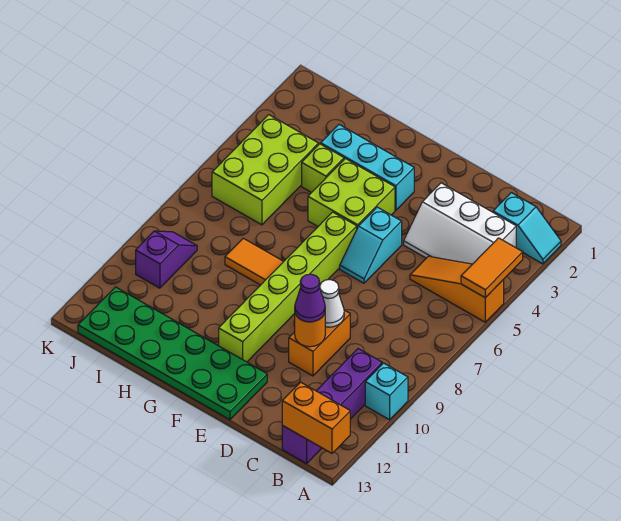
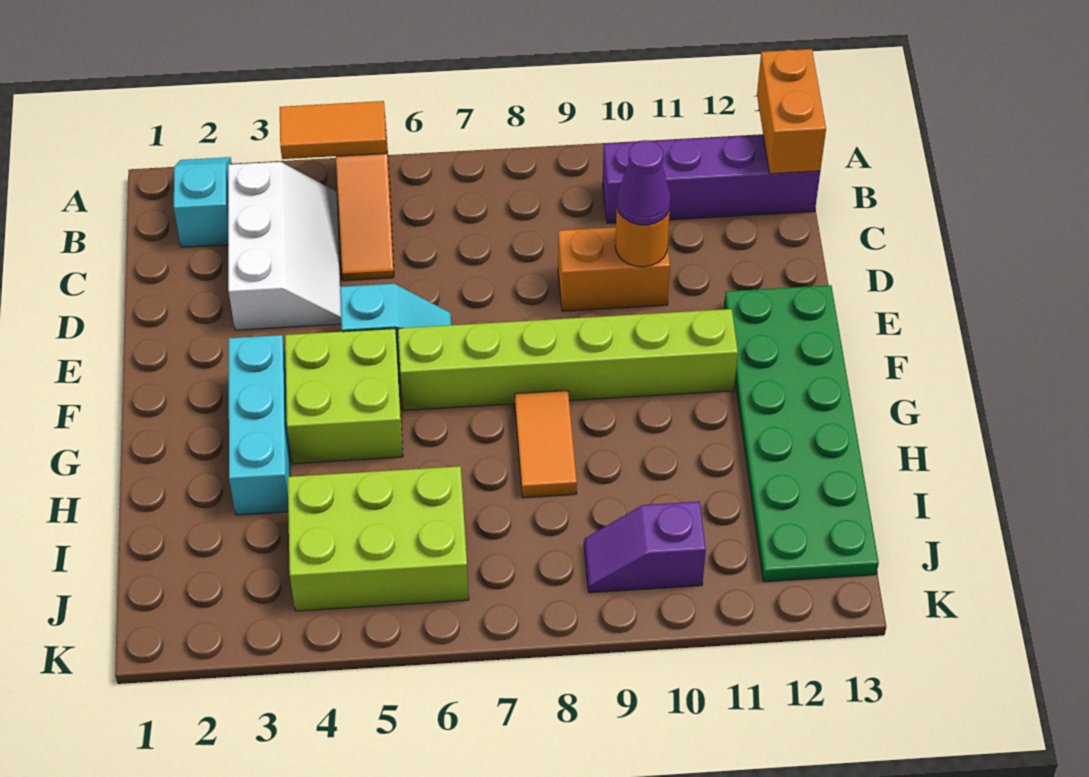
cyan 1x1 brick [365,363,408,420] -> none
white 1x1 cone [319,280,344,327] -> none
lime 1x1 brick [302,144,344,192] -> none

